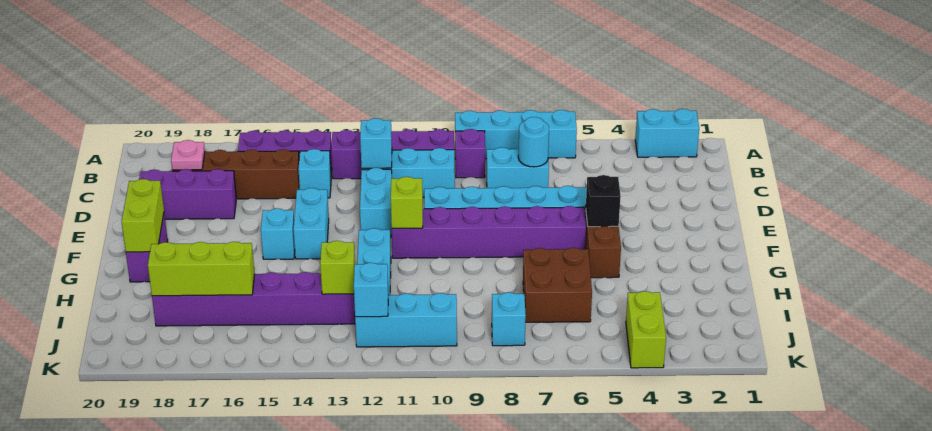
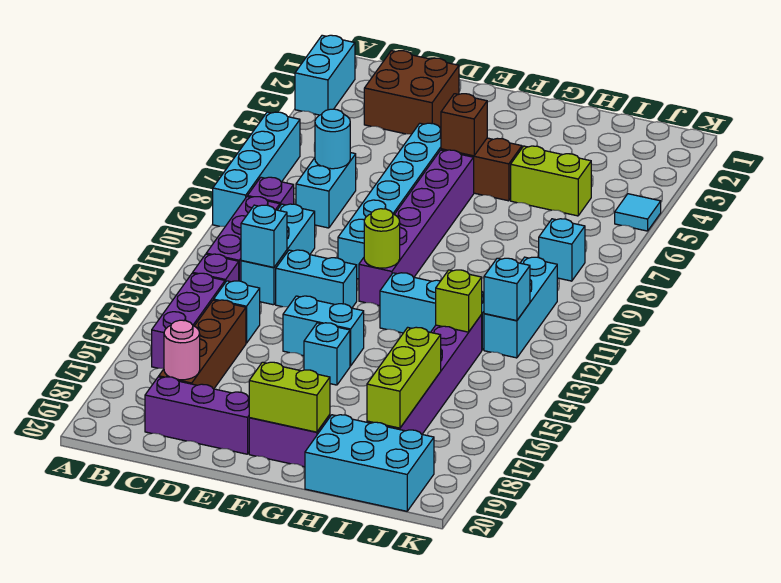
pink 1x1 plate [171,140,205,170] -> pink 1x1 round brick [164,320,200,380]
purple 1x3 brick [139,169,236,219] -> purple 1x3 brick turned to [145,377,249,454]
black 1x1 brick [586,175,621,227] -> brown 1x1 brick [441,94,487,156]
lime 1x1 brick [391,177,423,228] -> lime 1x1 round brick [364,209,400,268]
brown 2x2 brick [523,248,592,322] -> brown 2x2 brick moved to [364,51,459,134]
none -> cyan 2x3 brick [305,415,434,511]
lime 1x2 brick [626,291,666,368] -> lime 1x2 brick moved to [511,146,591,216]
none -> cyan 1x1 tile [615,194,661,231]

